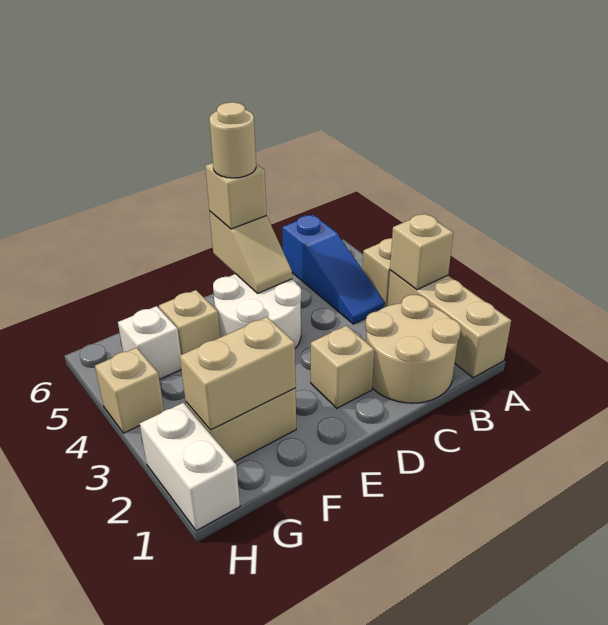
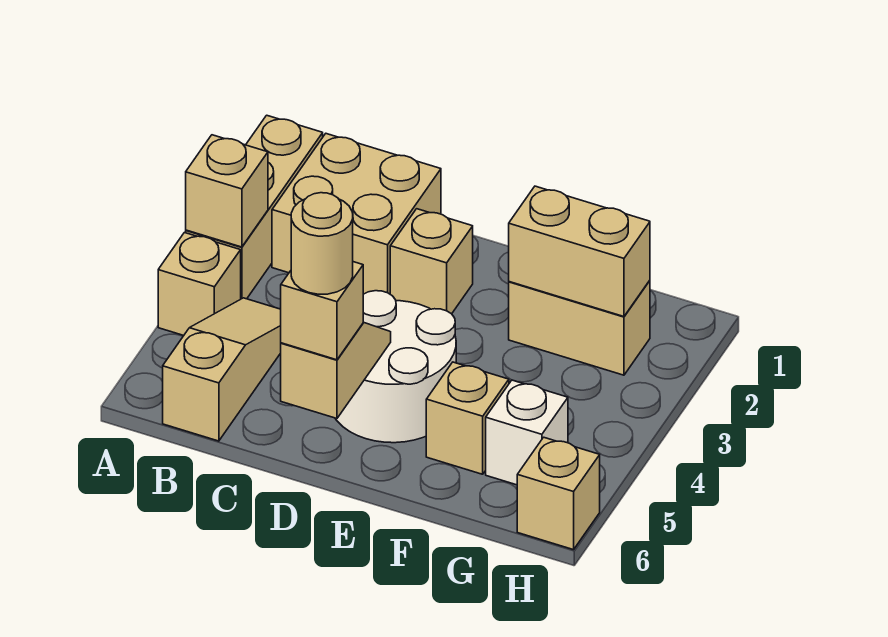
tan 2x2 round brick [365,295,461,403] -> tan 2x2 brick [272,134,441,294]
blue 1x3 slope [282,215,385,324] -> tan 1x3 slope [163,298,281,441]
white 1x2 brick [140,403,240,531] -> none
tan 1x1 brick [95,348,164,433] -> tan 1x1 brick moved to [517,437,600,550]

